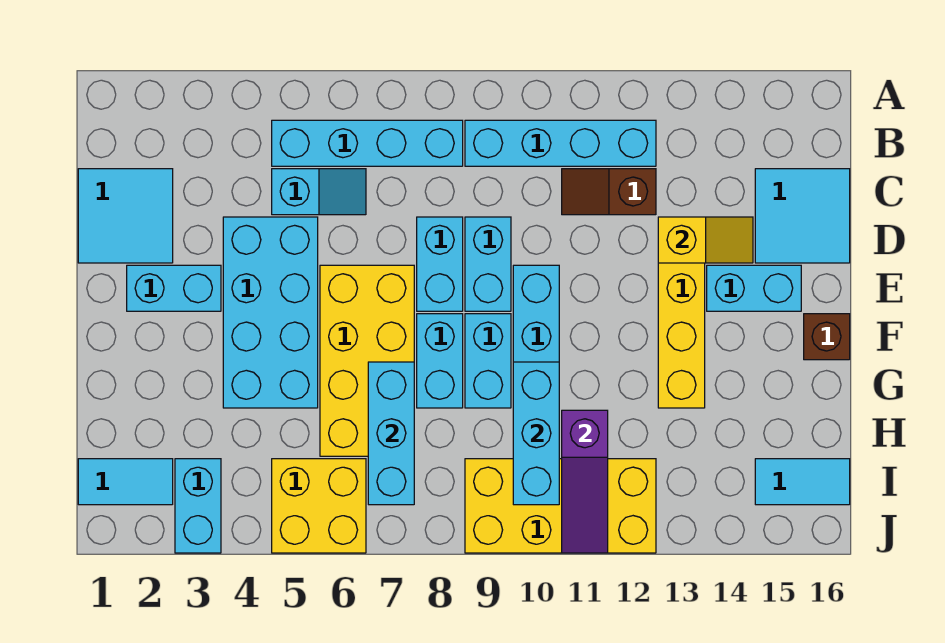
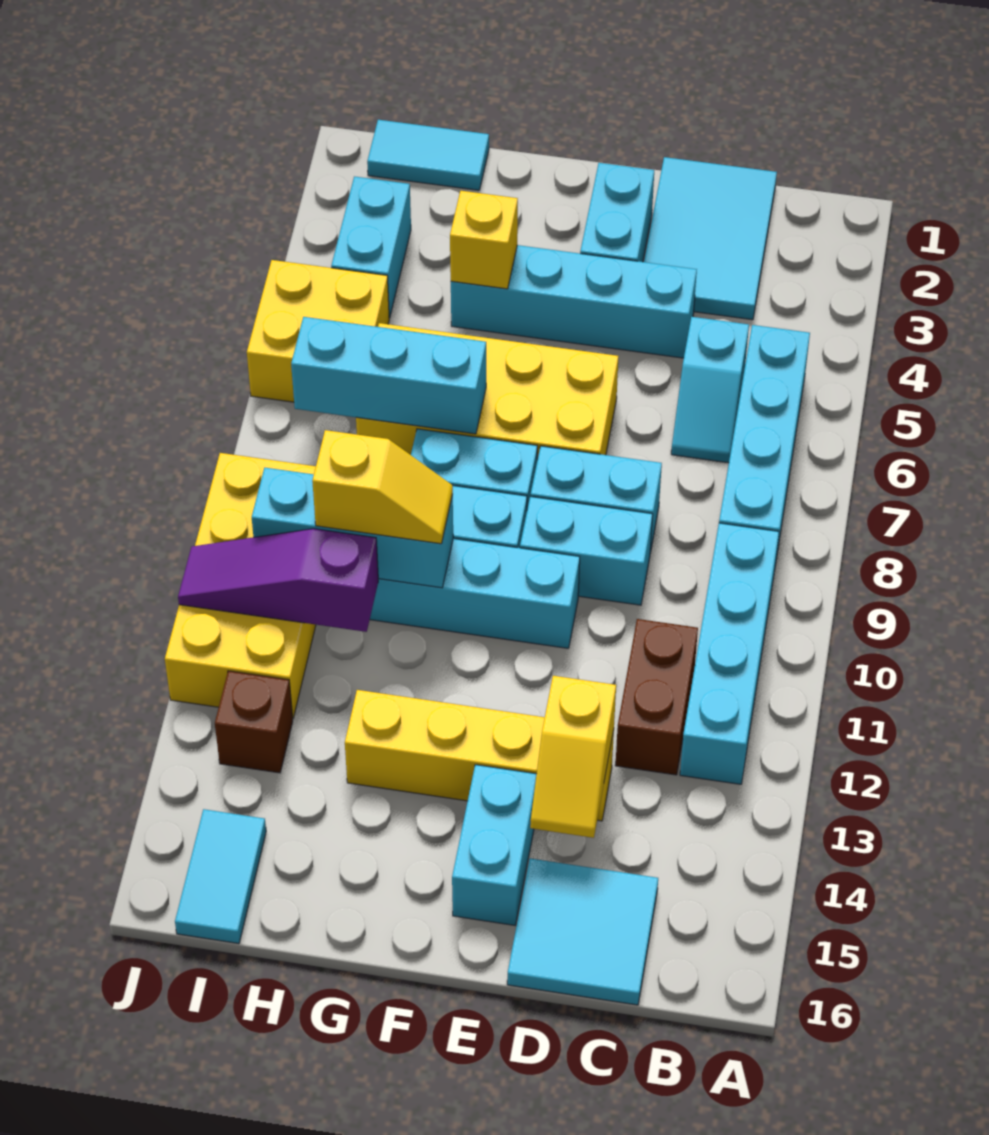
cyan 2x2 tile [78,169,173,263] -> cyan 2x3 tile [644,157,777,320]
brown 1x2 slope [562,169,656,215] -> brown 1x2 brick [615,619,698,775]
cyan 2x4 brick [223,217,318,408] -> cyan 1x4 brick [451,245,697,358]
brown 1x1 brick [804,314,850,360] -> brown 1x1 brick moved to [215,671,293,773]
none -> yellow 1x1 brick [450,191,518,289]
none -> yellow 1x2 slope [312,430,453,544]
cyan 1x2 tile [78,459,173,505] -> cyan 1x2 tile turned to [367,120,489,190]
cyan 1x2 brick [175,459,221,553] -> cyan 1x2 brick turned to [331,176,411,318]

